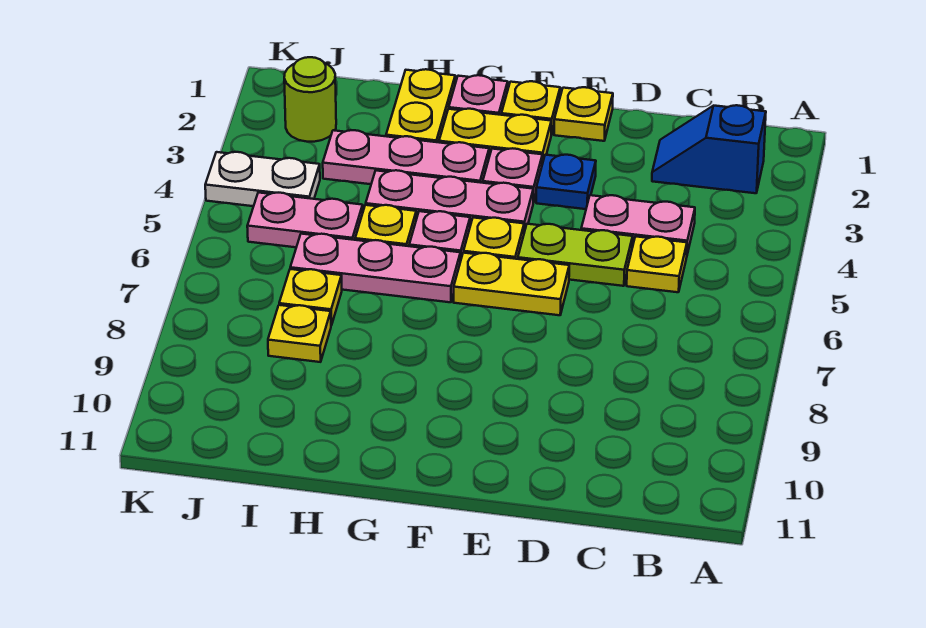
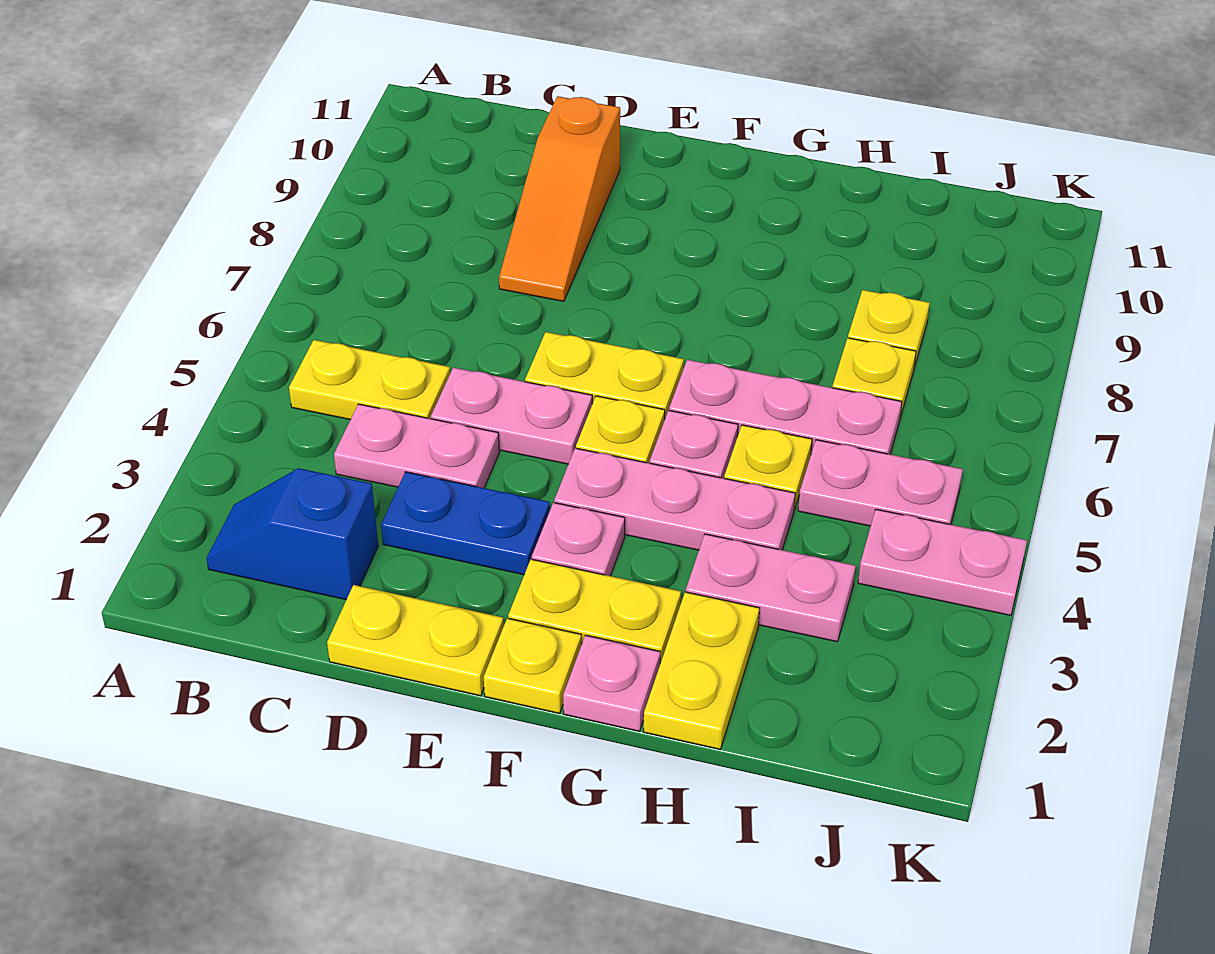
blue 1x2 slope [652,105,766,193] -> blue 1x2 slope turned to [206,468,378,600]
yellow 1x1 plate [627,236,687,292] -> yellow 1x2 plate [289,340,450,420]
lime 1x2 plate [518,224,633,286] -> pink 1x2 plate [431,368,592,464]
none -> orange 1x3 slope [499,96,620,301]
yellow 1x1 plate [554,87,613,141] -> yellow 1x2 plate [327,585,504,696]
blue 1x1 plate [536,155,596,209] -> blue 1x2 plate [381,472,550,575]
pink 1x3 plate [323,130,489,184] -> pink 1x2 plate [686,534,856,642]
lime 1x1 round brick [284,57,336,142] -> none
white 1x2 plate [205,152,320,206] -> pink 1x2 plate [858,509,1027,615]

